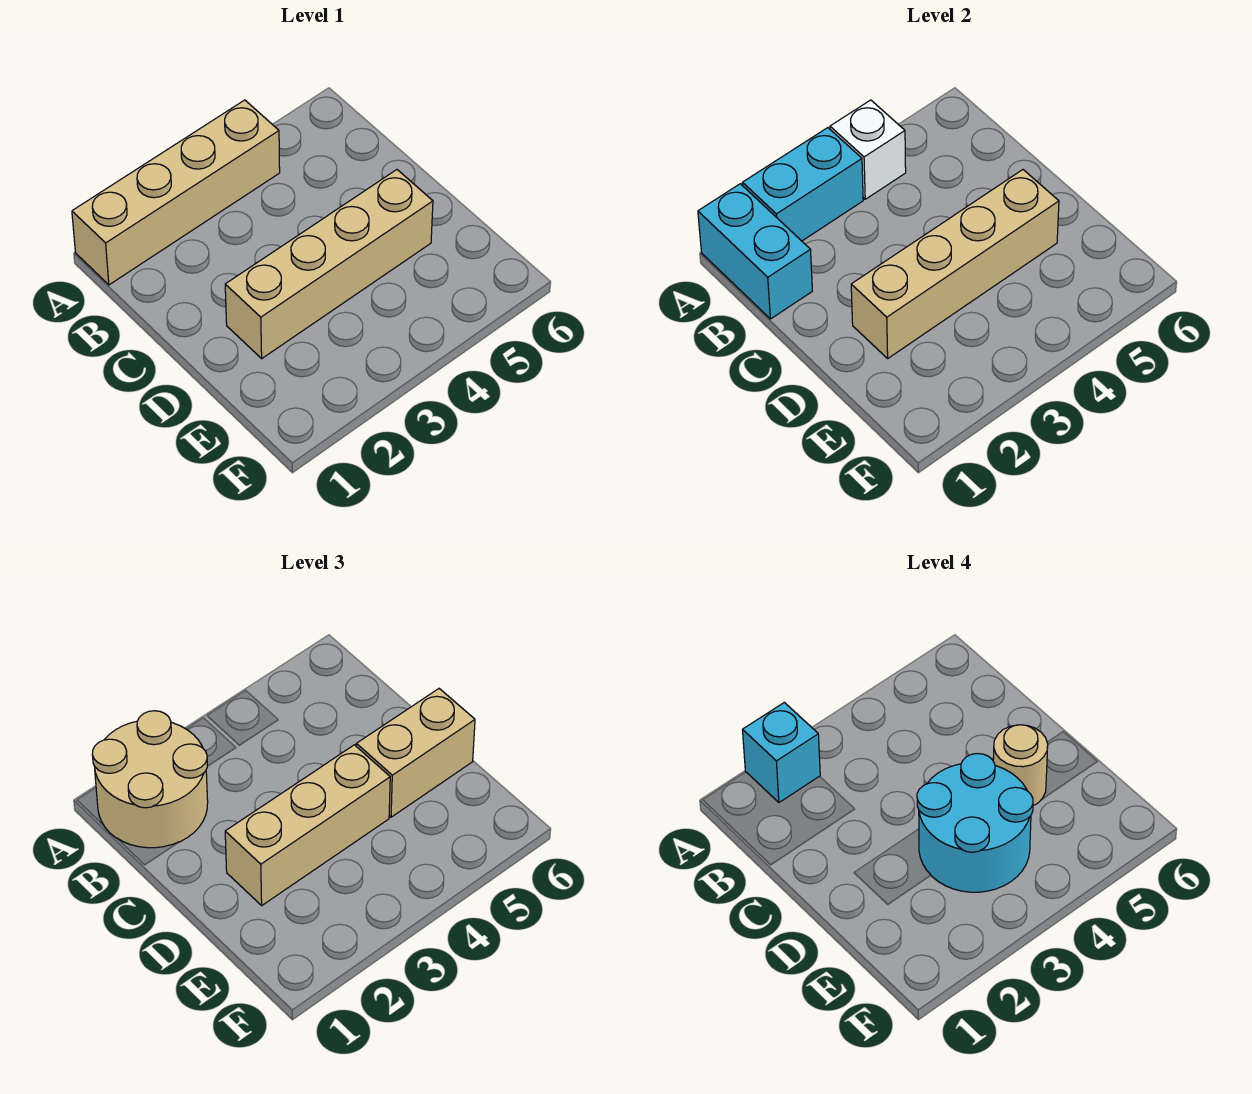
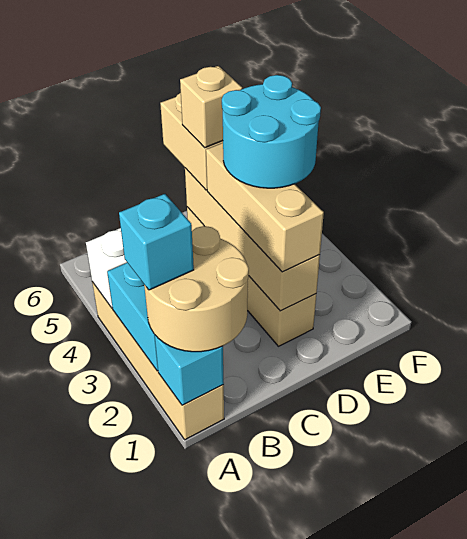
cyan 1x2 brick [698,184,812,319] -> cyan 1x1 brick [155,335,224,405]
tan 1x1 round brick [993,725,1048,806] -> tan 1x1 brick [180,66,242,148]

